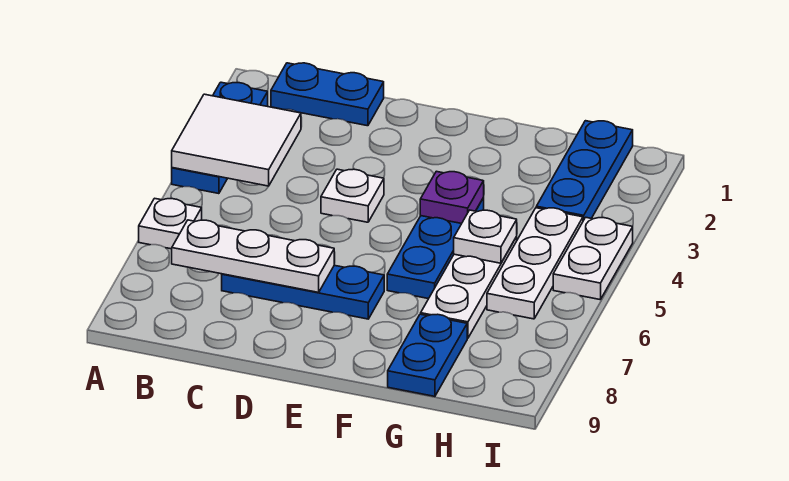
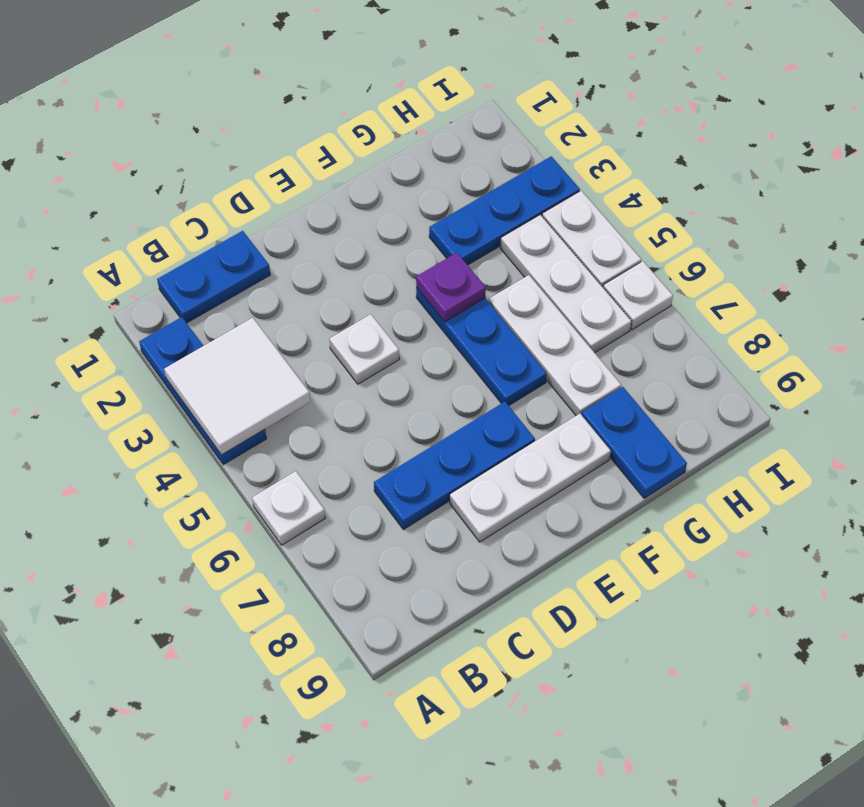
white 1x3 plate [172,220,334,292] -> white 1x3 plate moved to [450,414,611,542]
white 1x1 plate [454,210,517,263] -> white 1x1 plate moved to [603,261,673,330]
blue 1x3 plate [536,121,633,221] -> blue 1x3 plate turned to [429,156,580,265]

